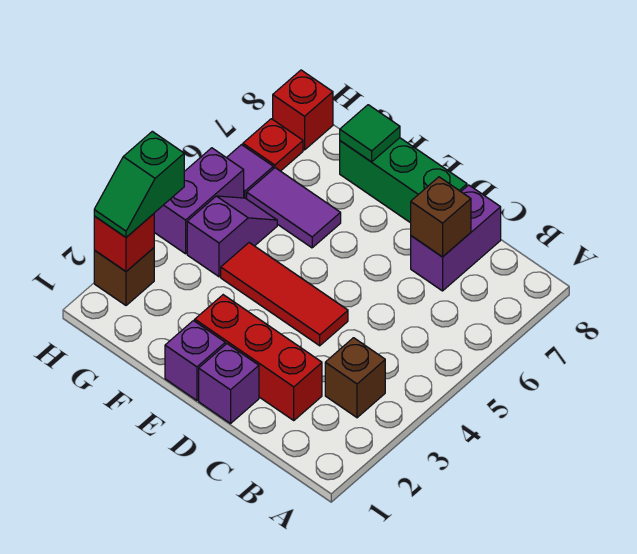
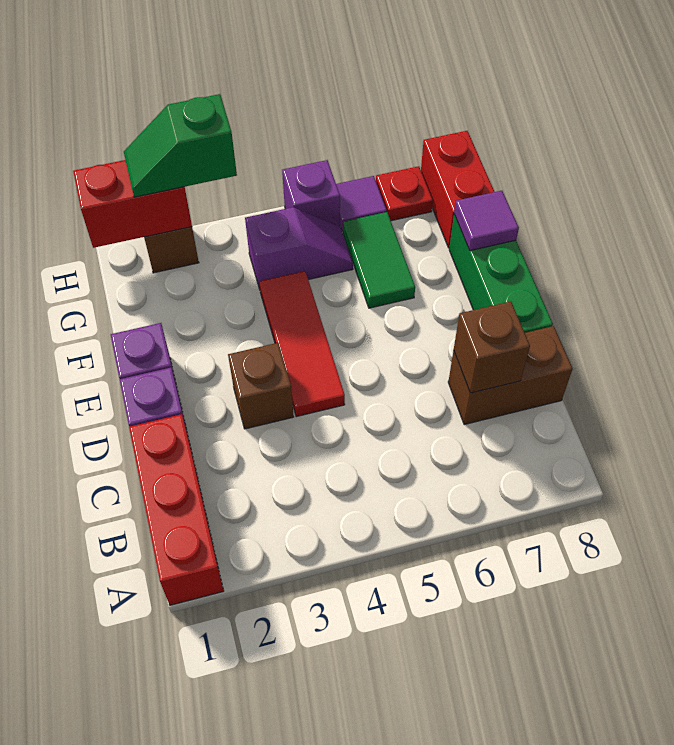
brown 1x1 brick [325,338,385,418] -> brown 1x1 brick moved to [228,343,294,429]
red 1x3 brick [195,295,322,420] -> red 1x3 brick moved to [129,414,224,605]
purple 1x2 brick [411,185,501,291] -> brown 1x2 brick [448,326,573,425]
purple 1x2 tile [247,168,341,248] -> green 1x2 tile [343,212,415,308]
green 1x1 tile [340,105,400,162] -> purple 1x1 tile [454,191,519,251]
red 1x1 brick [94,214,154,271] -> red 1x2 brick [73,160,192,248]
purple 1x2 brick [154,148,244,254] -> purple 1x1 brick [282,160,340,227]
red 1x1 brick [273,70,333,150] -> red 1x2 brick [421,131,494,248]

